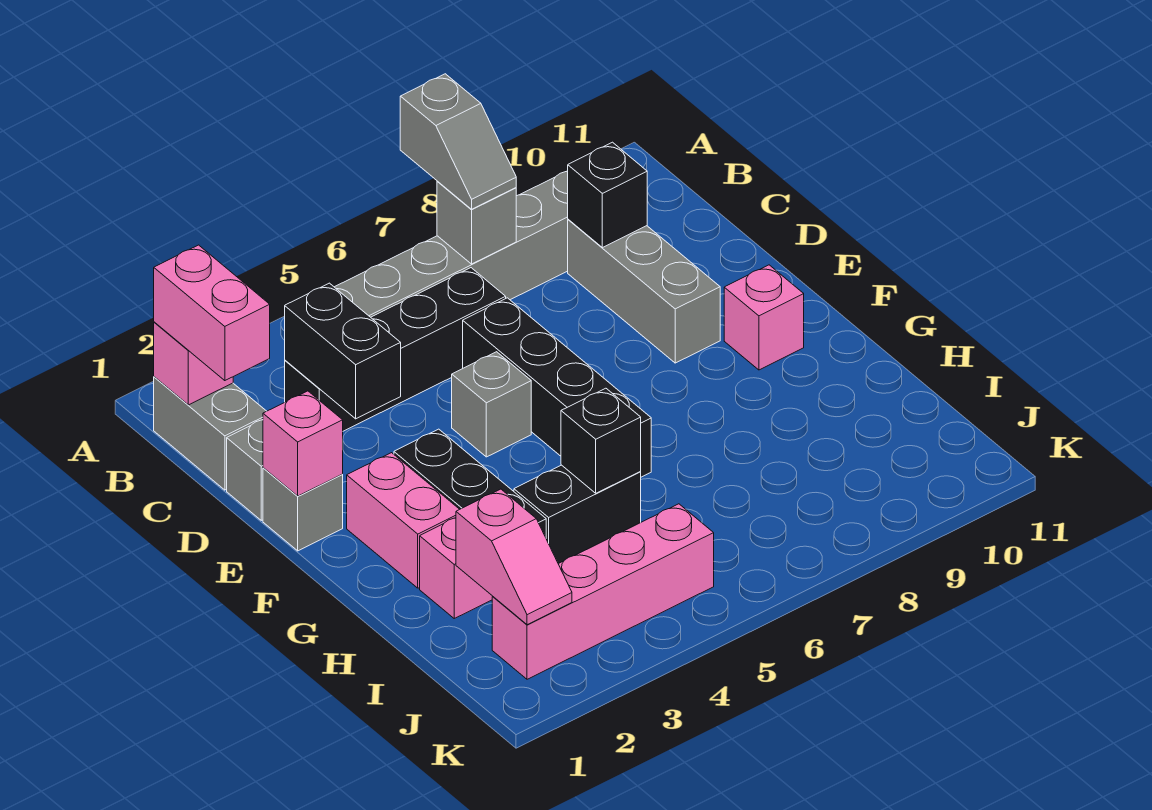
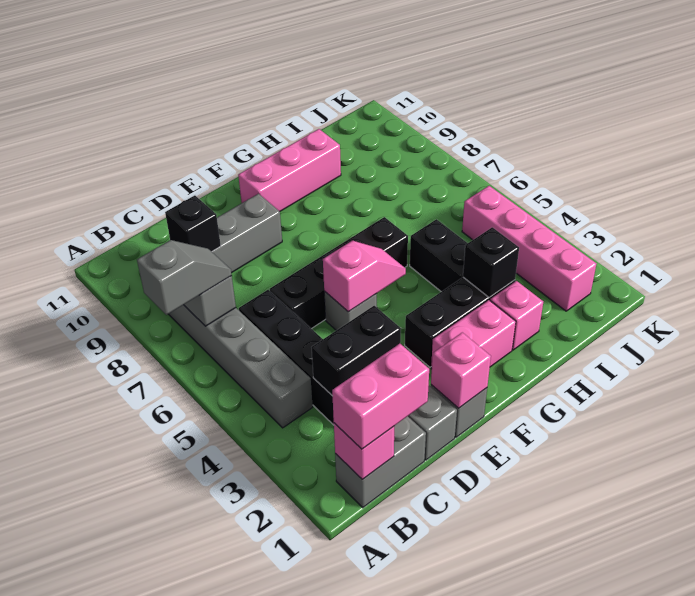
pink 1x1 brick [724,265,804,370] -> pink 1x3 brick [238,129,341,211]
black 1x1 brick [561,388,641,493] -> black 1x1 brick moved to [463,227,519,297]
pink 1x2 slope [456,489,572,625] -> pink 1x2 slope moved to [323,241,406,312]

